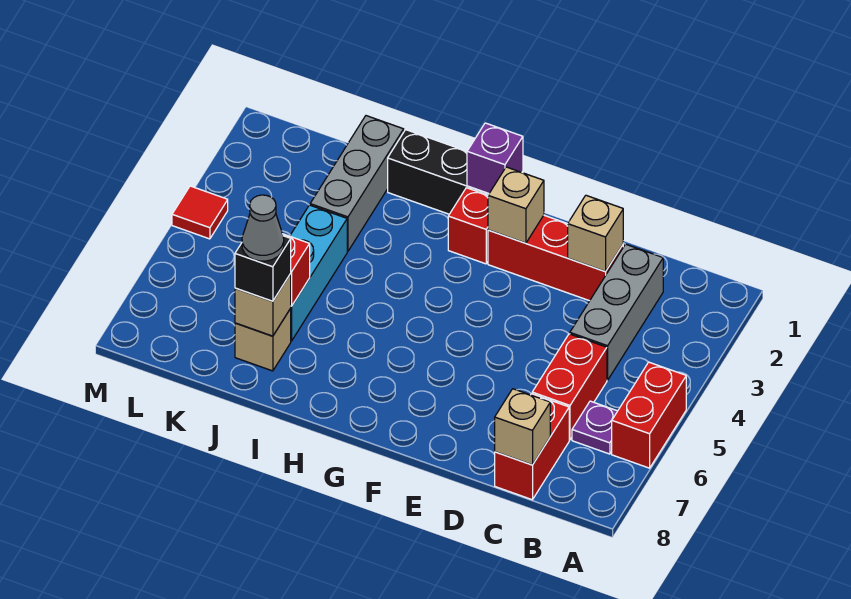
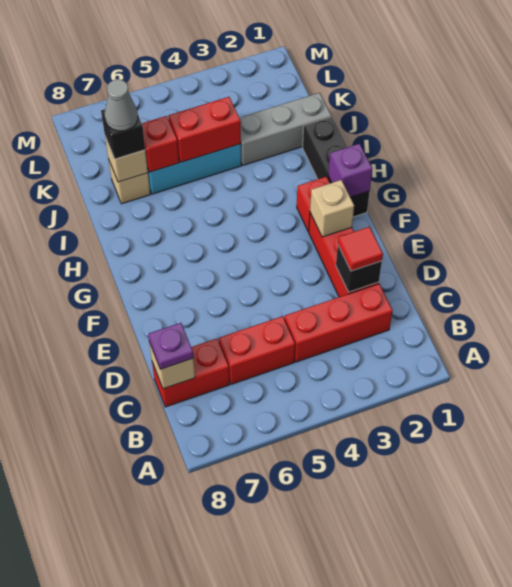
red 1x2 brick [612,362,686,468] -> red 1x2 brick moved to [168,97,241,162]
purple 1x1 plate [572,401,617,454] -> purple 1x1 plate moved to [148,323,193,369]
grey 1x3 brick [570,244,663,380] -> red 1x3 brick [284,284,392,362]
tan 1x1 brick [568,195,623,272] -> black 1x1 brick [336,246,382,292]
red 1x1 tile [172,186,228,239] -> red 1x1 tile moved to [338,227,383,271]

